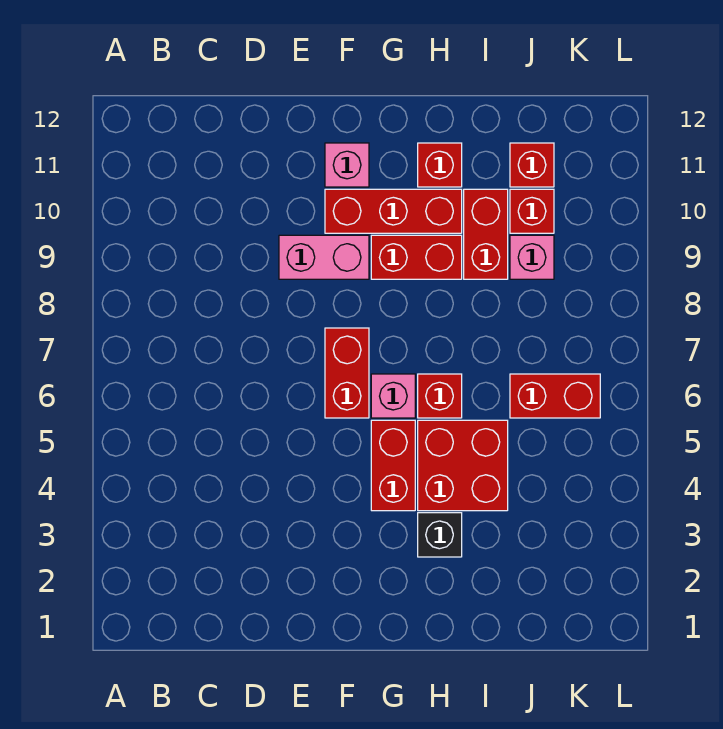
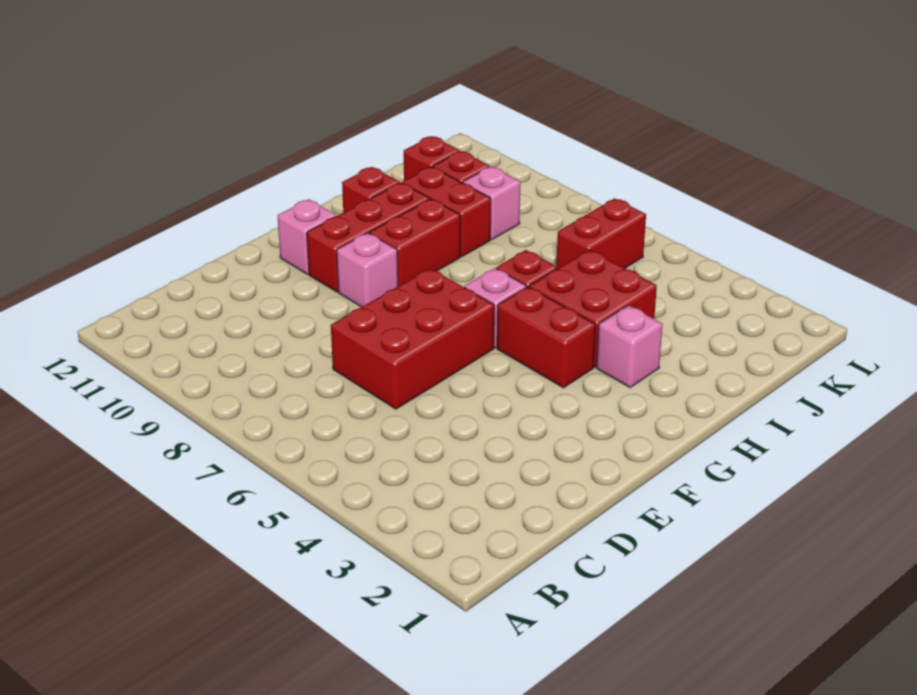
pink 1x2 brick [279,235,369,279] -> pink 1x1 brick [337,233,398,307]
red 1x2 brick [325,328,369,418] -> red 2x3 brick [331,268,494,409]
black 1x1 brick [418,513,462,557] -> pink 1x1 brick [597,305,663,387]

